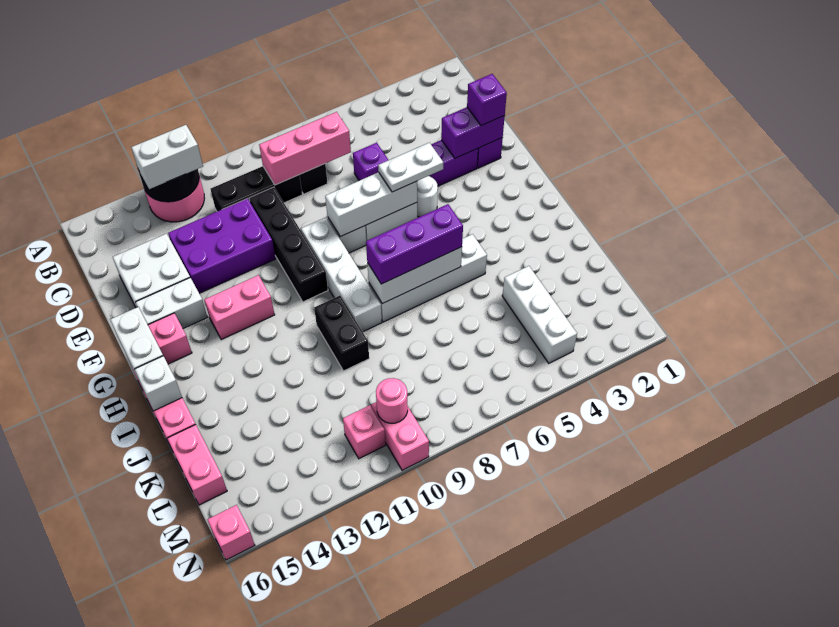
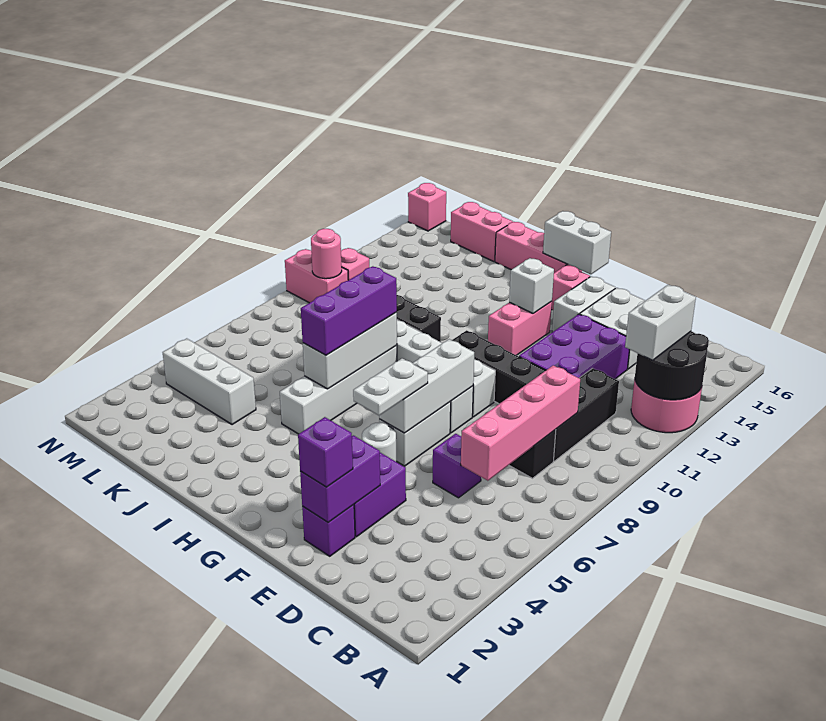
pink 1x3 brick [259,112,351,185] -> pink 1x4 brick [461,365,580,481]
white 1x1 brick [135,356,182,411] -> white 1x1 brick moved to [509,258,554,314]

